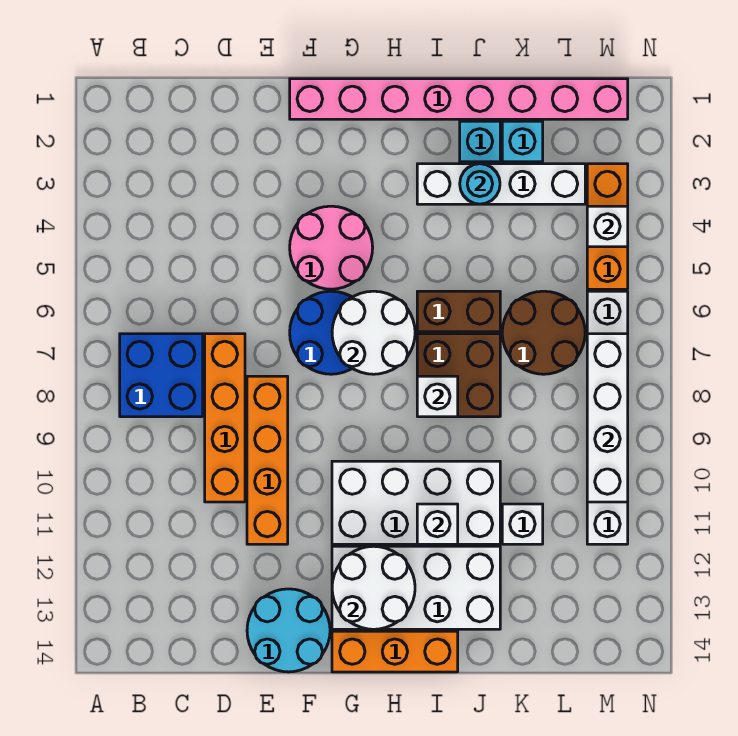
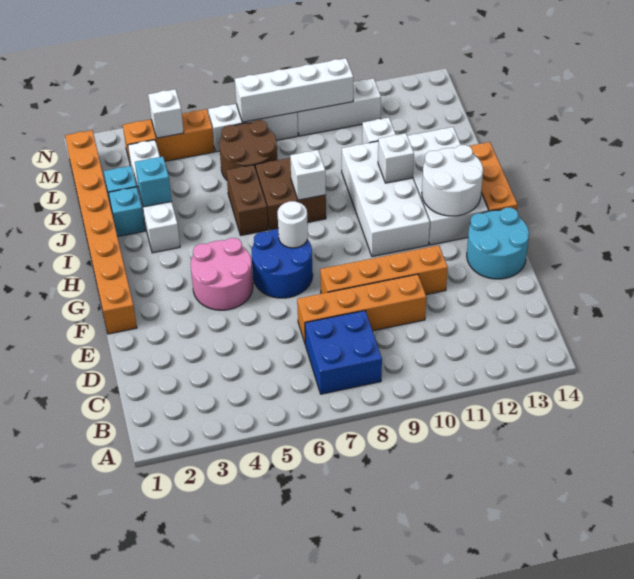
pink 1x8 brick [290,79,628,119] -> orange 1x8 brick [65,130,137,334]
white 2x2 round brick [332,291,415,374] -> white 1x1 round brick [278,201,308,248]
cyan 1x1 round brick [460,164,500,204] -> cyan 1x1 brick [135,157,172,207]

